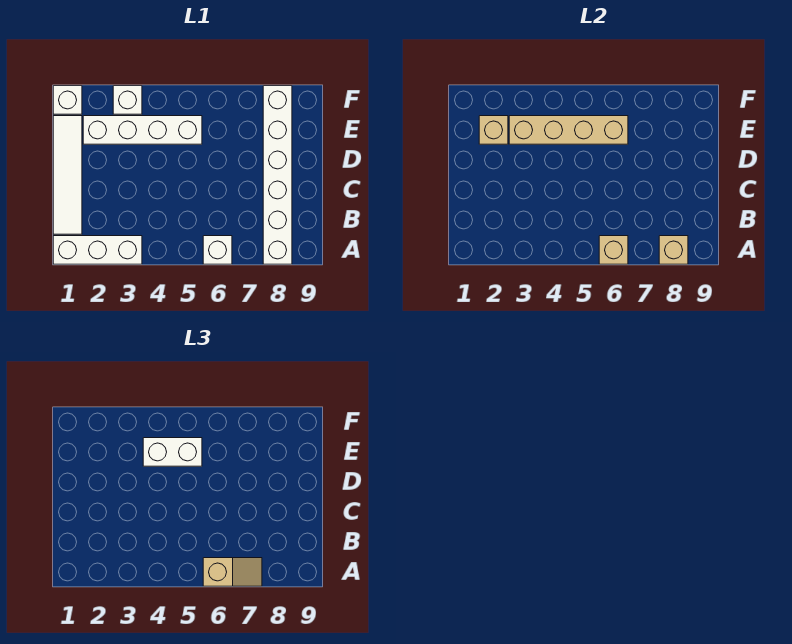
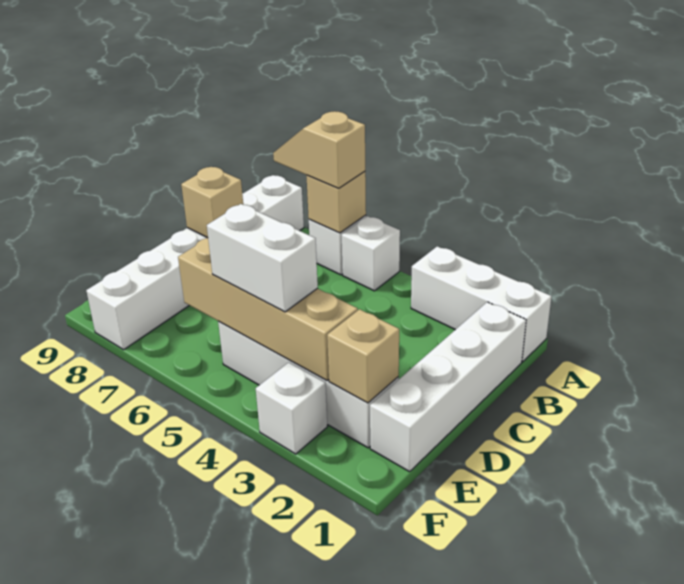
tan 1x1 brick [659,236,688,264] -> tan 1x1 brick moved to [181,167,243,238]
white 1x4 tile [53,116,82,234] -> white 1x4 brick [370,302,526,472]
white 1x1 brick [53,86,82,114] -> white 1x1 brick moved to [342,216,400,291]

